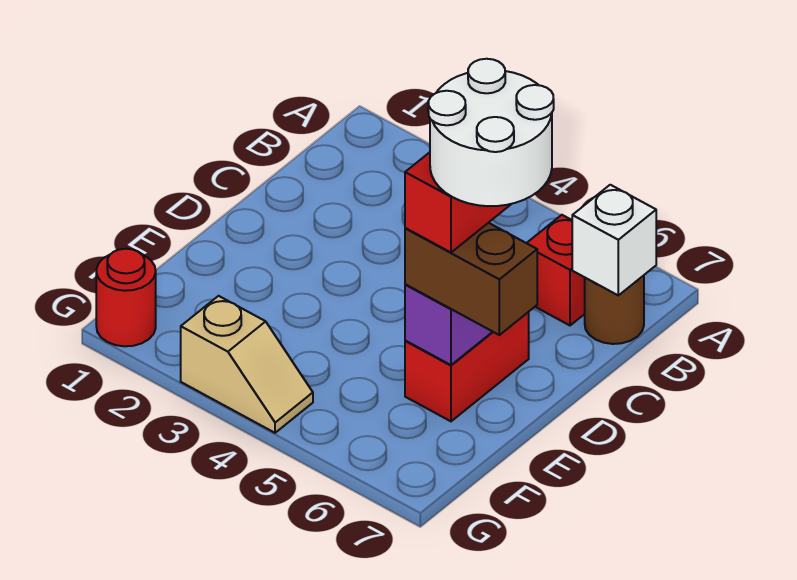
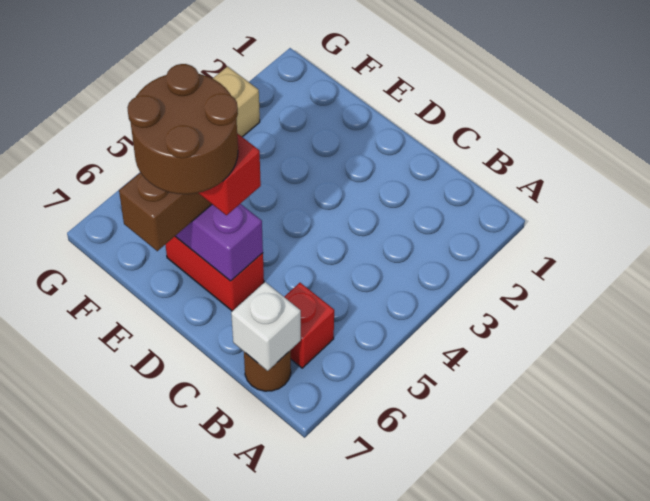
white 2x2 round brick [428,59,554,206] -> brown 2x2 round brick [127,64,238,194]
red 1x1 round brick [96,249,156,346] -> none

